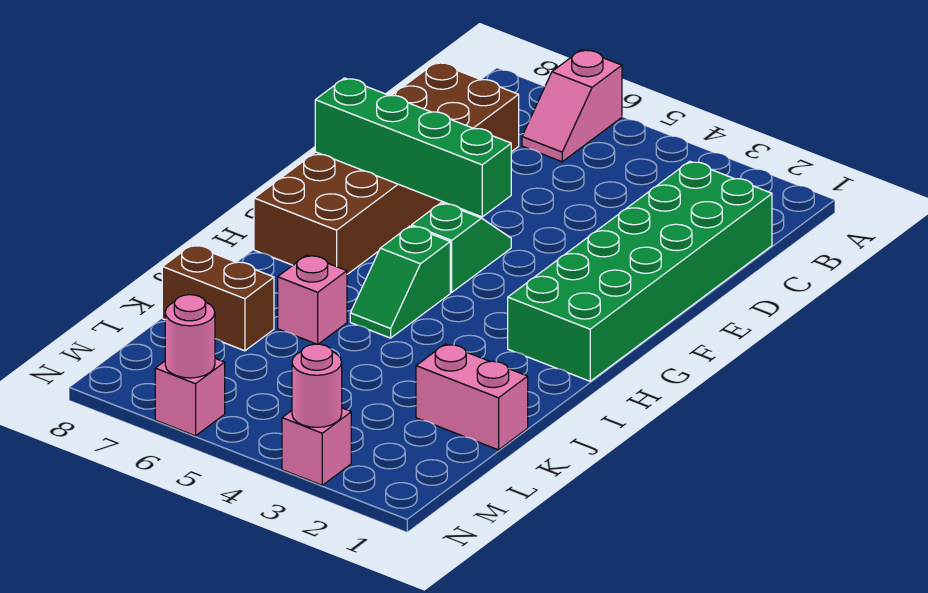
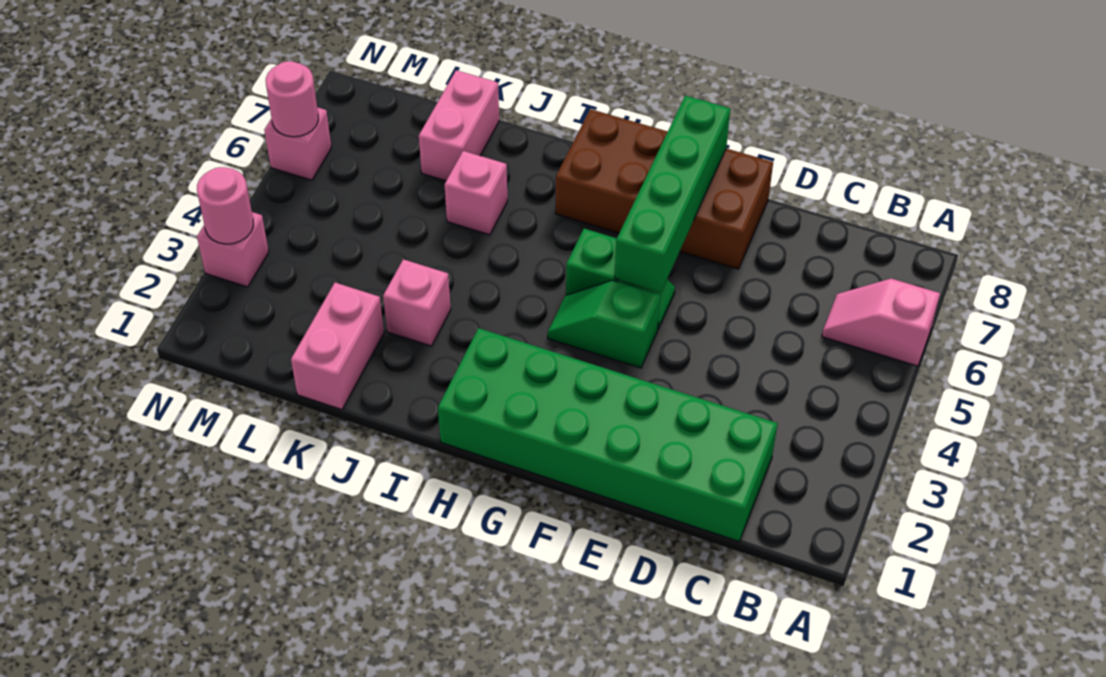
brown 2x6 brick [254,62,519,274] -> brown 2x4 brick [556,109,773,269]
green 1x2 slope [350,226,450,338] -> green 1x2 slope moved to [548,280,660,368]
none -> pink 1x1 brick [383,259,451,346]
brown 1x2 brick [162,245,274,351] -> pink 1x2 brick [419,70,499,181]

